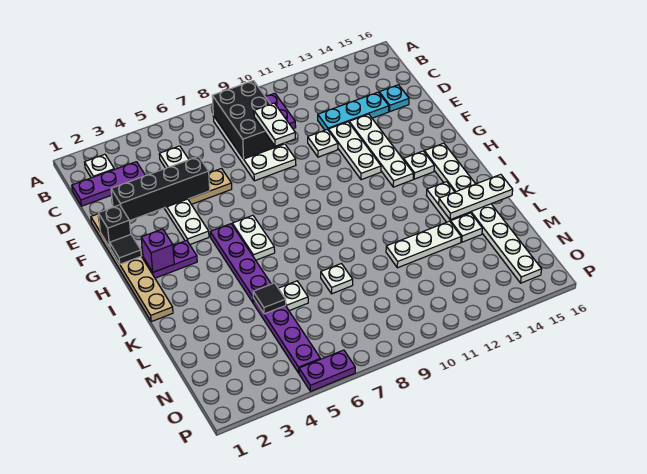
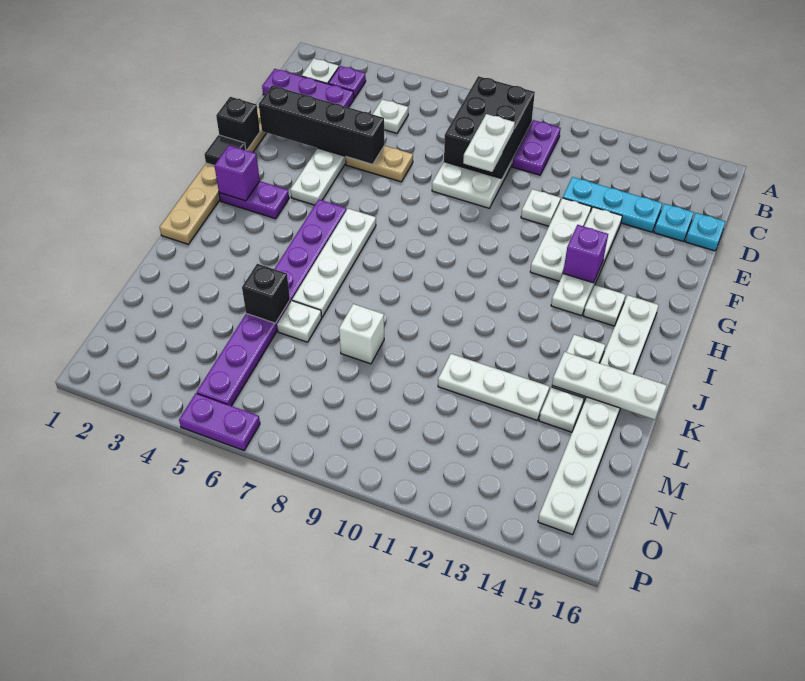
none -> purple 1x1 plate [328,66,366,99]
none -> cyan 1x1 plate [685,213,725,251]
none -> purple 1x1 brick [563,225,608,283]
white 1x2 plate [232,215,275,260] -> white 1x4 plate [292,209,376,317]
black 1x1 tile [253,283,286,314] -> black 1x1 brick [242,264,290,323]
white 1x1 plate [321,264,353,294] -> white 1x1 brick [339,304,384,364]

